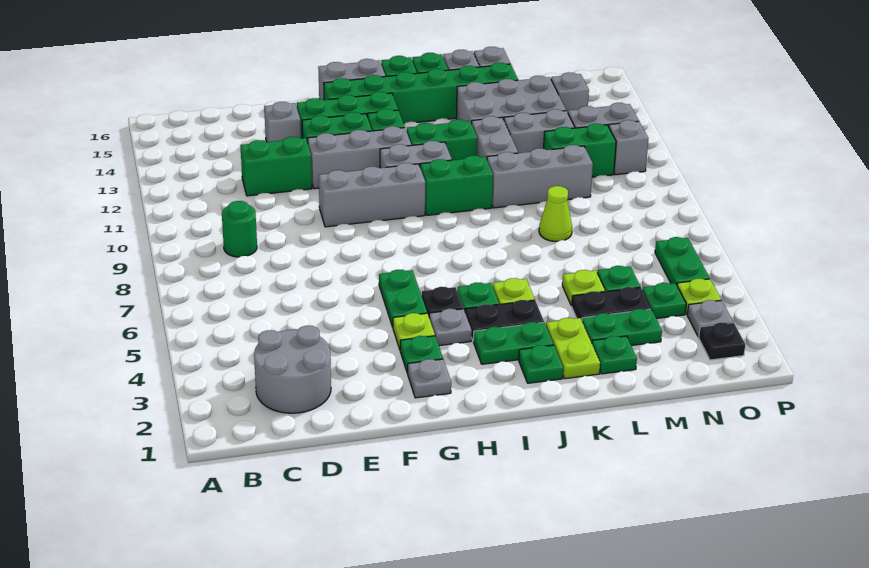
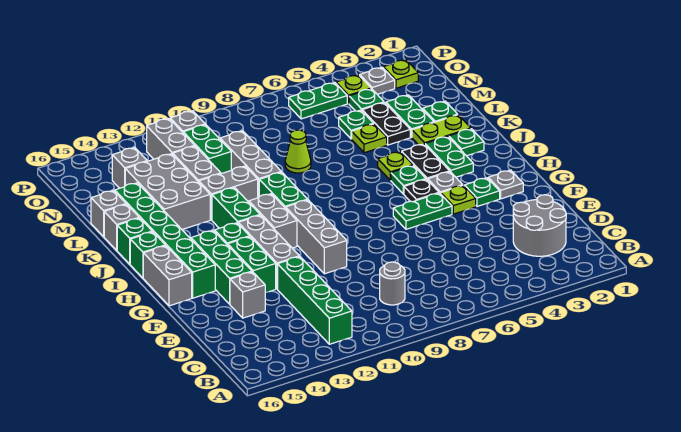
green 1x1 round brick [222,201,257,257] -> grey 1x1 round brick [380,262,405,305]
green 1x2 brick [240,137,312,196] -> green 1x4 brick [278,257,352,344]
black 1x1 plate [699,322,745,360] -> lime 1x1 plate [383,60,418,88]

